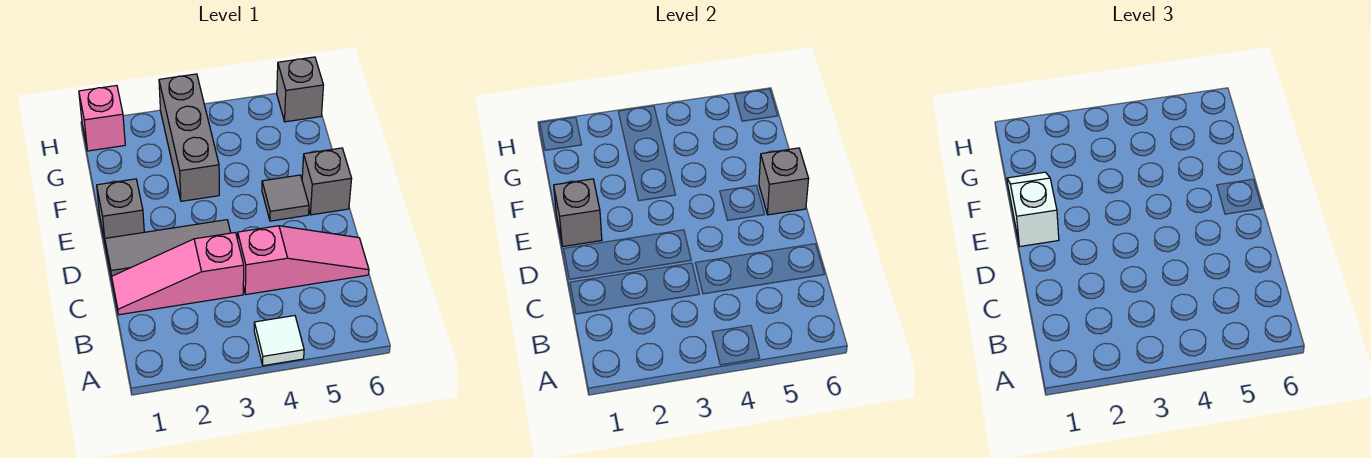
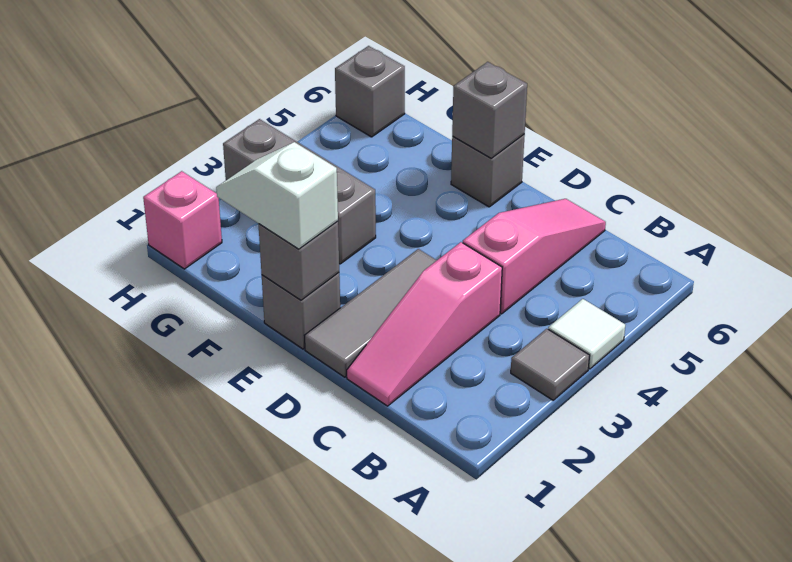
grey 1x1 tile [262,175,309,221] -> grey 1x1 tile moved to [511,329,590,400]

